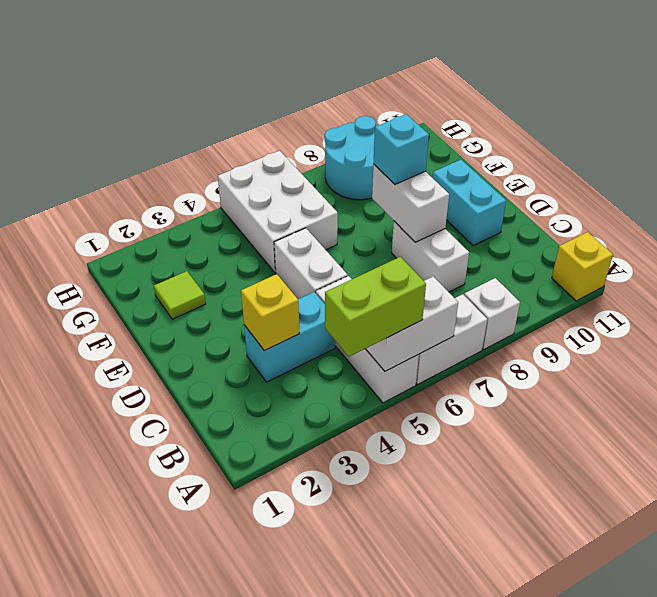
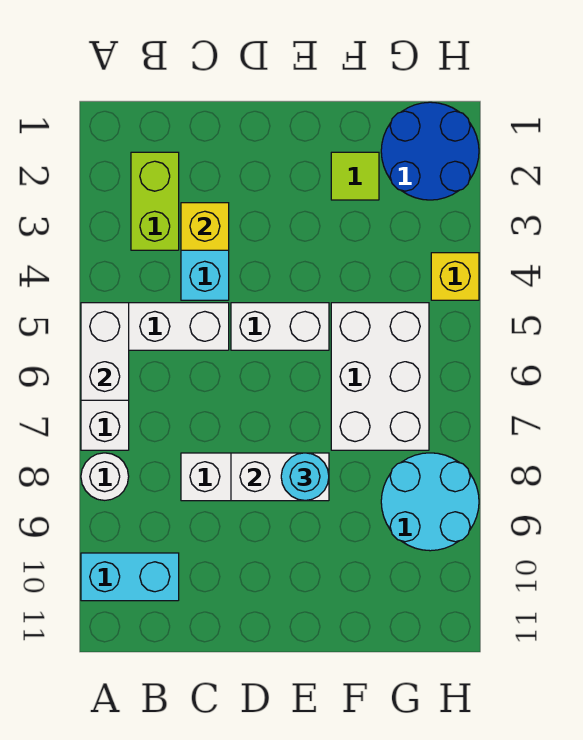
lime 1x2 brick [325,257,426,357] -> lime 1x2 brick moved to [131,152,179,250]
white 1x1 brick [464,278,520,350] -> white 1x1 round brick [81,453,129,500]
yellow 1x1 brick [552,232,613,301] -> yellow 1x1 brick moved to [431,253,479,300]
cyan 1x2 brick [433,160,506,246] -> cyan 1x2 brick moved to [81,553,179,601]
cyan 1x1 brick [373,114,429,184] -> cyan 1x1 round brick [281,453,329,500]
white 2x3 brick [218,151,338,273] -> white 2x3 brick turned to [331,303,429,450]
none -> blue 2x2 round brick [381,102,479,200]

